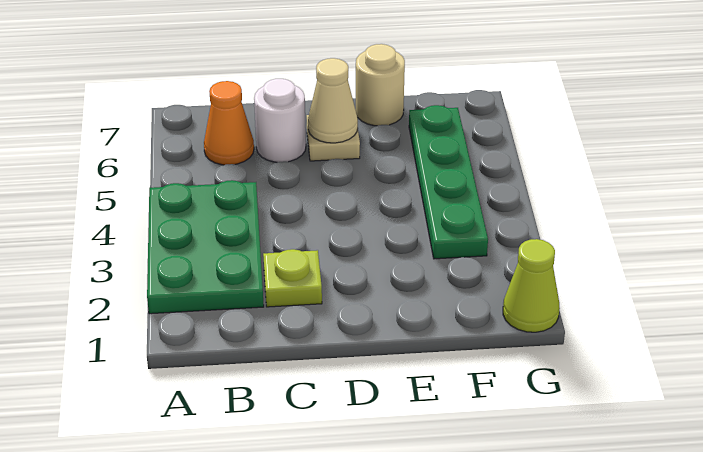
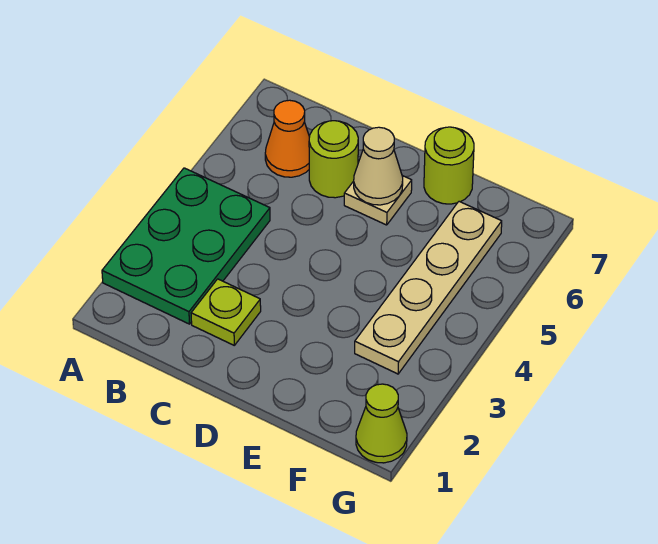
white 1x1 round brick [254,79,306,162] -> lime 1x1 round brick [309,121,358,198]
tan 1x1 round brick [356,44,405,126] -> lime 1x1 round brick [424,127,474,204]
green 1x4 plate [409,105,488,259] -> tan 1x4 plate [355,202,502,374]

